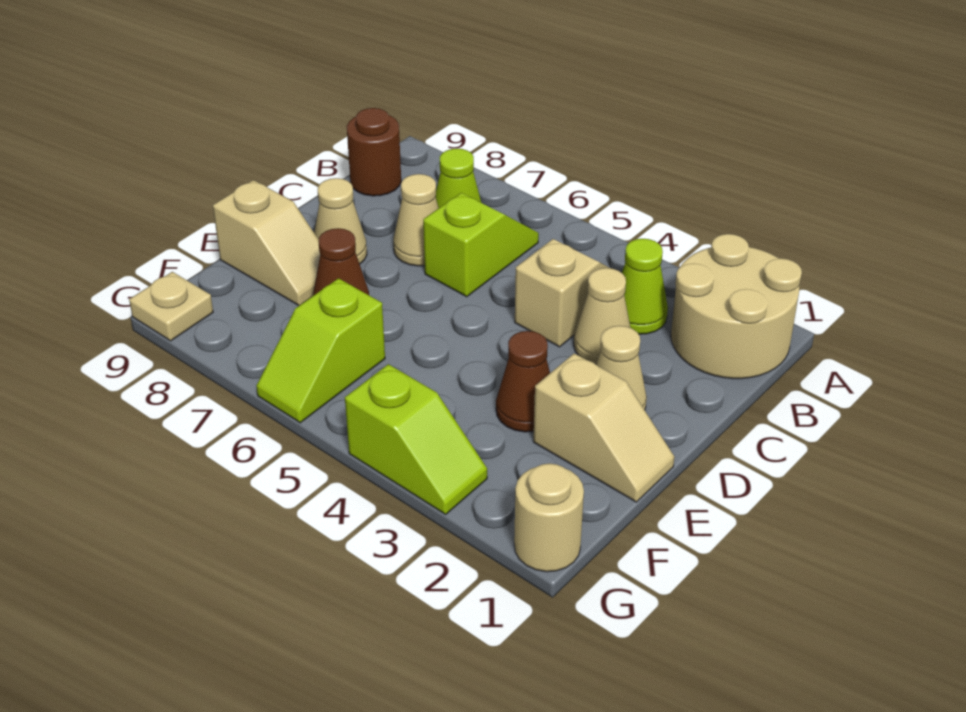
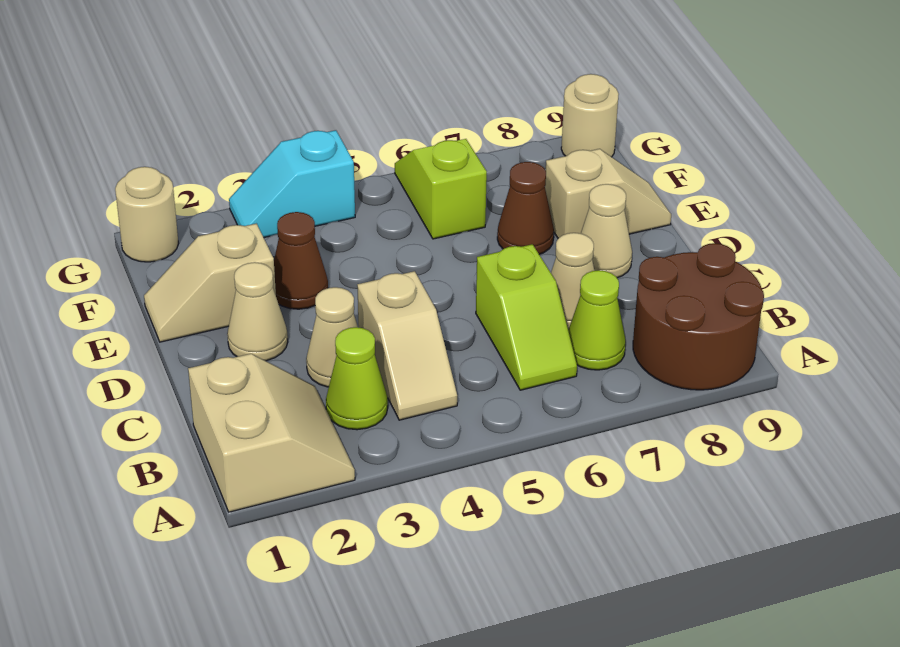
tan 2x2 round brick [671,234,802,379] -> tan 2x2 slope [188,354,355,512]
brown 1x1 round brick [347,108,401,196] -> brown 2x2 round brick [633,243,764,390]
tan 1x2 slope [213,180,320,306] -> tan 1x2 slope turned to [545,149,671,238]
lime 1x2 slope [345,364,487,514] -> cyan 1x2 slope [229,130,355,238]
tan 1x1 plate [129,272,213,341] -> tan 1x1 round brick [561,74,619,157]

